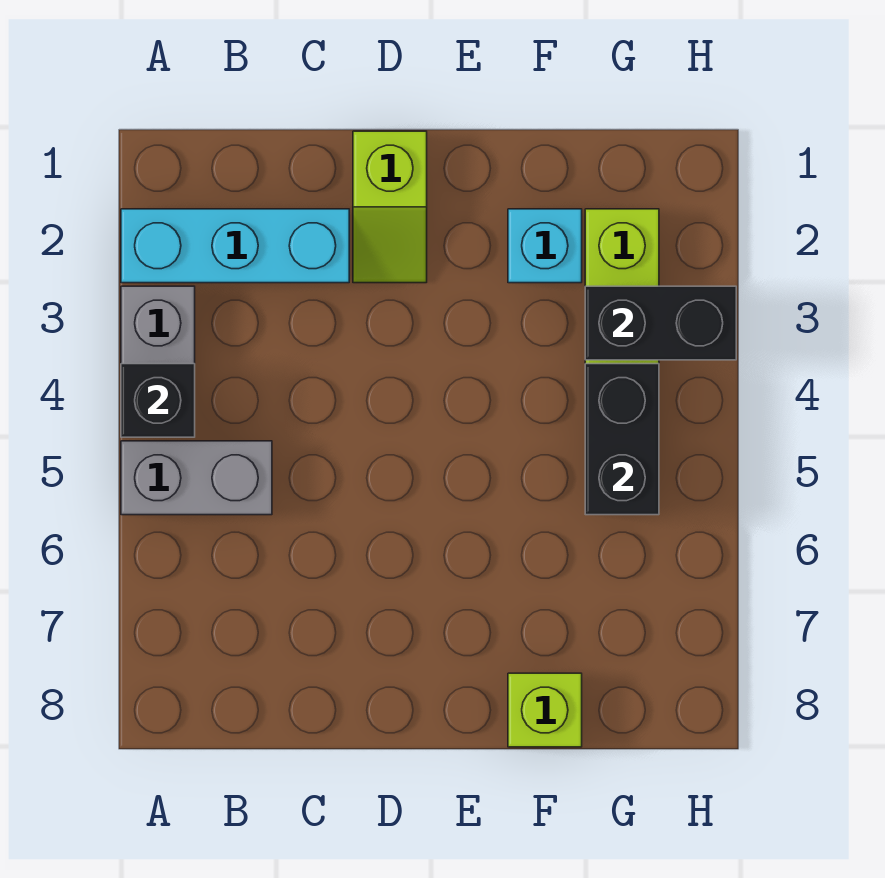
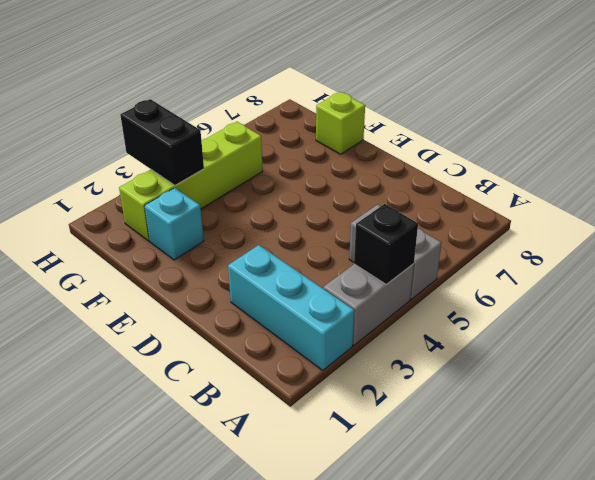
lime 1x2 slope [353,131,427,283] -> none
black 1x2 brick [585,364,659,515] -> none

